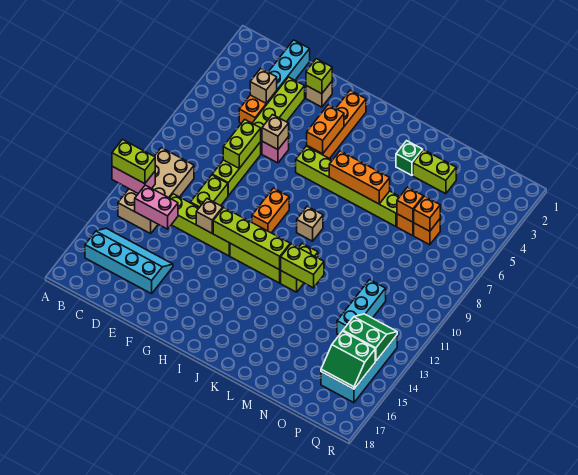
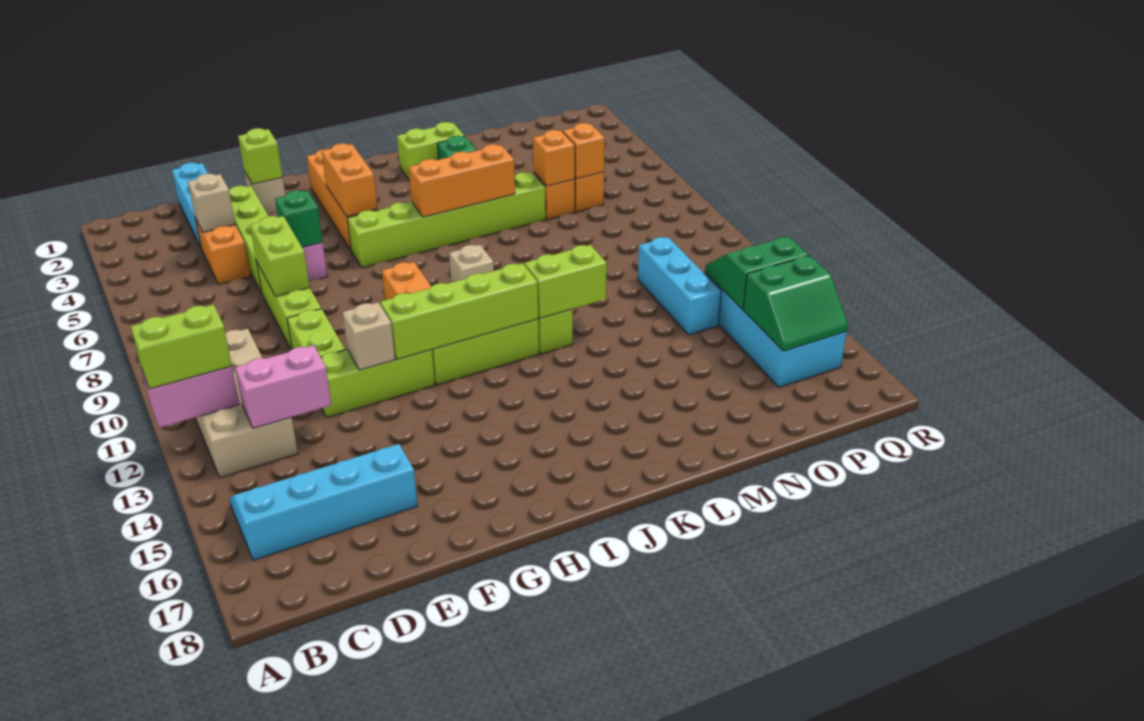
lime 1x4 brick [170,194,230,256] -> lime 1x3 brick [321,349,435,418]
tan 1x1 brick [262,115,289,150] -> green 1x1 brick [275,190,323,247]
lime 1x2 brick [413,150,456,194] -> lime 1x2 brick moved to [397,122,464,180]

